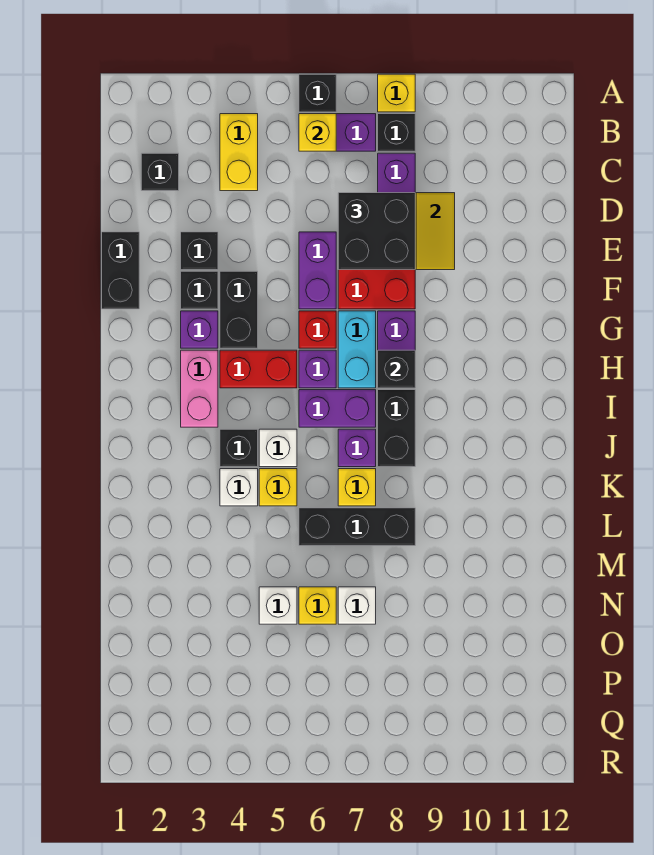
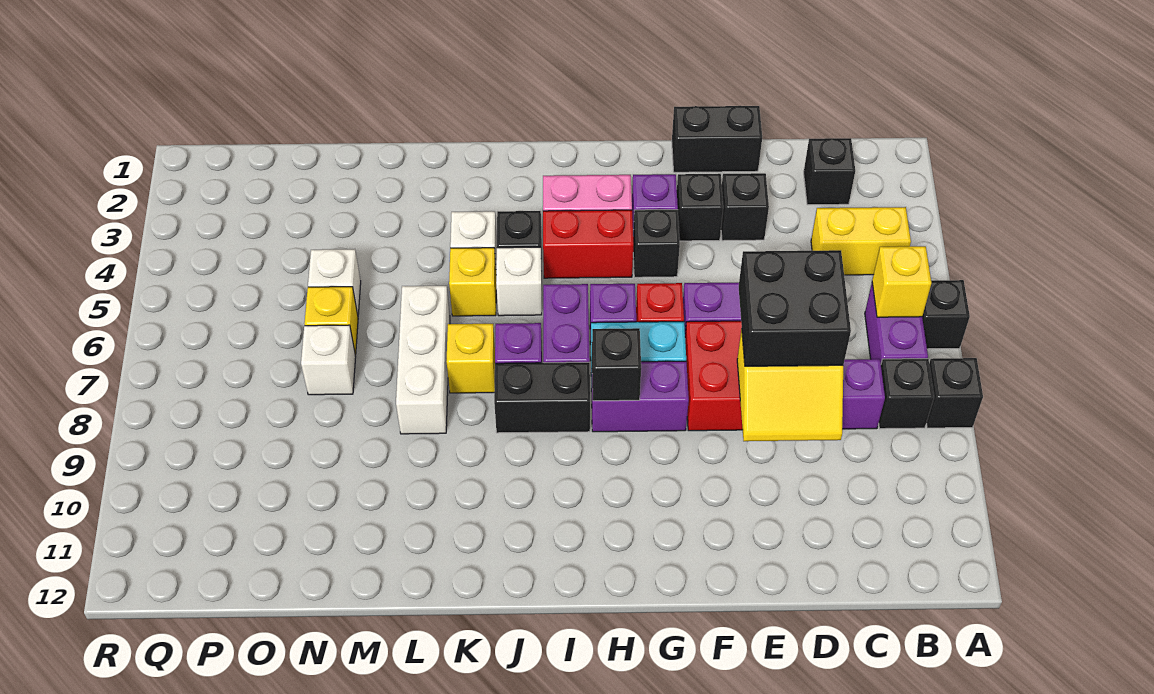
yellow 1x1 brick [378,74,415,112] -> black 1x1 brick [926,358,983,428]
black 1x2 brick [220,271,258,348] -> black 1x1 brick [633,210,680,277]
red 1x2 brick [220,350,297,388] -> red 1x2 brick turned to [543,210,633,278]
black 1x3 brick [299,508,415,546] -> white 1x3 brick [396,286,450,434]

